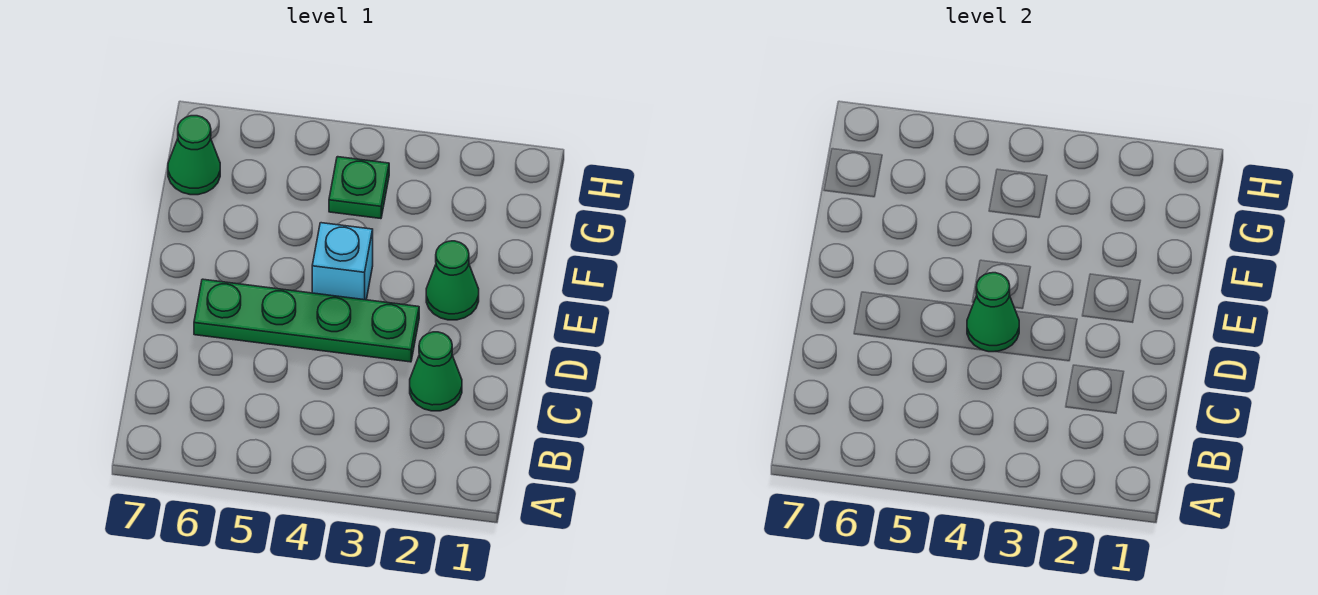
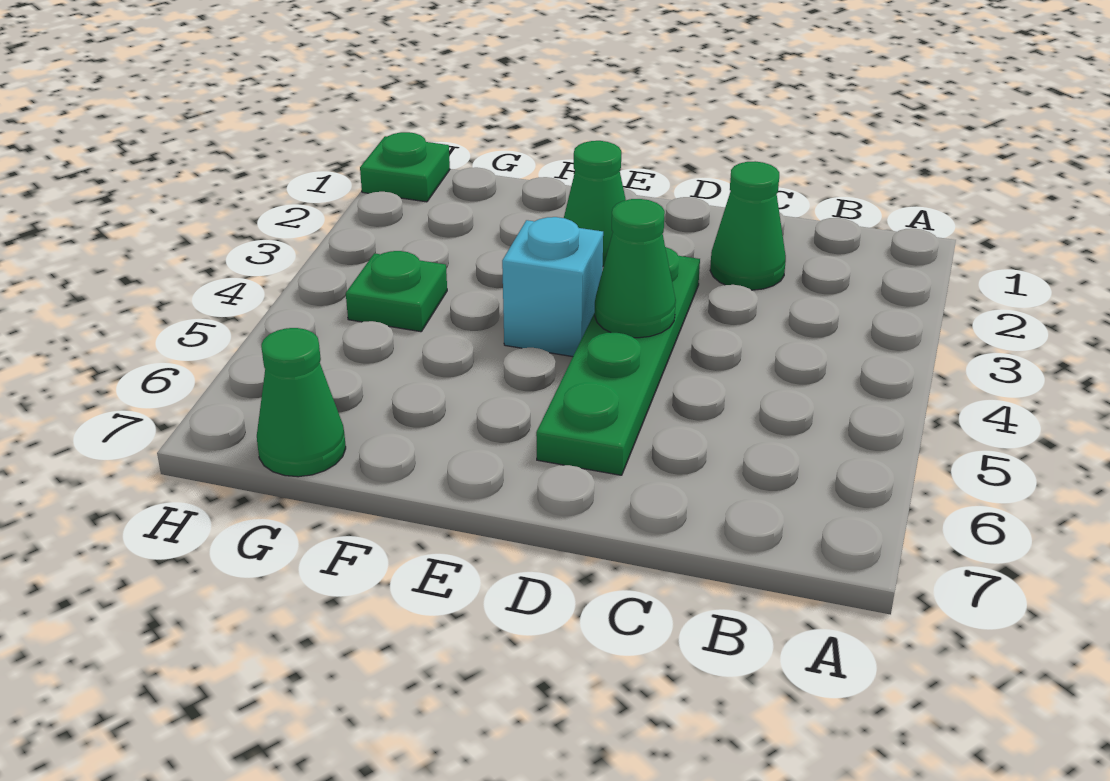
none -> green 1x1 plate [360,132,450,202]

